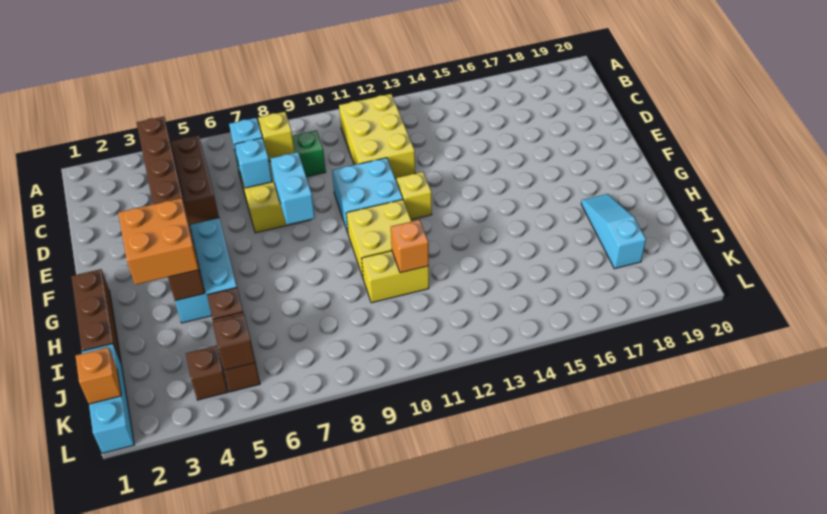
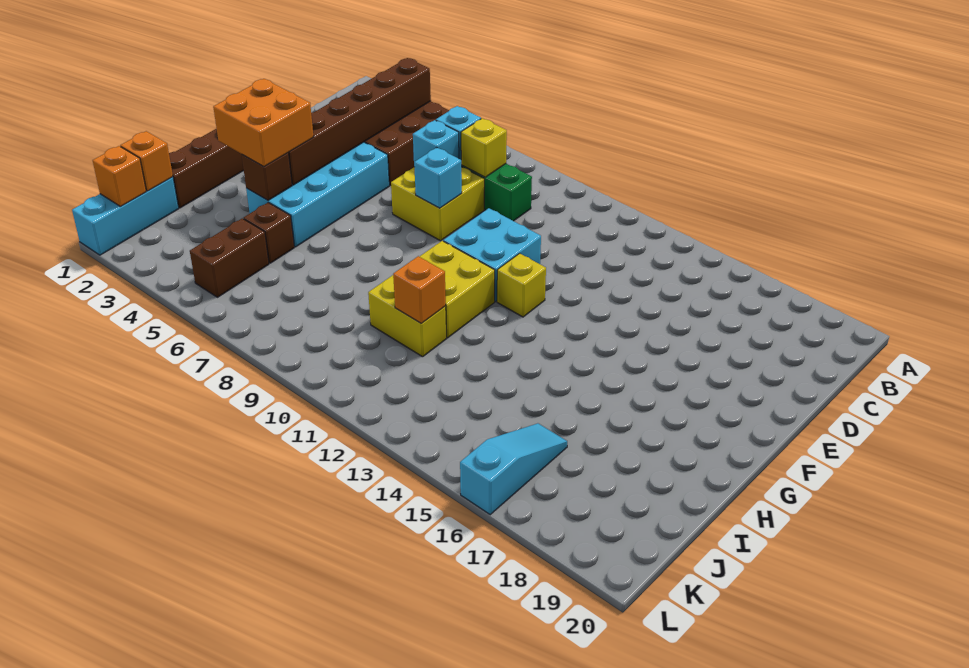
yellow 2x3 brick [339,94,415,178] -> none
cyan 1x2 brick [270,152,315,225] -> cyan 1x1 brick [414,148,462,208]
cyan 2x3 brick [175,218,237,323] -> cyan 2x4 brick [246,142,389,247]
cyan 1x3 slope [581,194,646,269] -> cyan 1x3 slope moved to [460,423,567,515]
none -> orange 1x1 brick [120,131,173,191]
brown 1x1 brick [186,346,228,400] -> none
brown 1x1 brick [212,315,256,370] -> none

